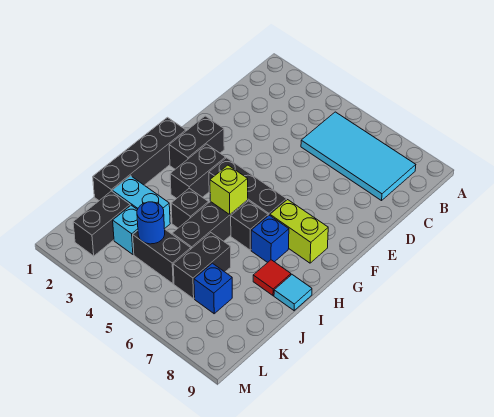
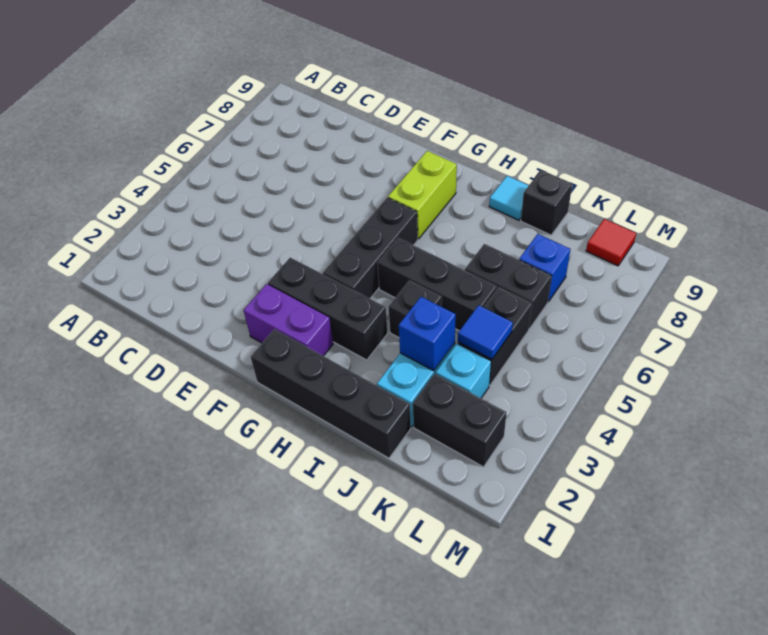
cyan 2x4 tile [301,112,416,201] -> none
black 1x2 brick [169,116,224,169] -> purple 1x2 brick [243,284,333,356]
black 1x2 brick [170,144,226,198] -> black 1x3 brick [268,258,388,360]
lime 1x1 brick [210,165,248,214] -> none
black 1x1 brick [231,201,268,250] -> black 1x1 brick moved to [521,170,572,235]
blue 1x1 brick [251,215,289,262] -> blue 1x1 brick moved to [399,297,456,371]
red 1x1 tile [253,260,291,296] -> red 1x1 tile moved to [586,219,636,266]
blue 1x1 round brick [137,202,165,244] -> blue 1x1 tile [458,305,513,360]

